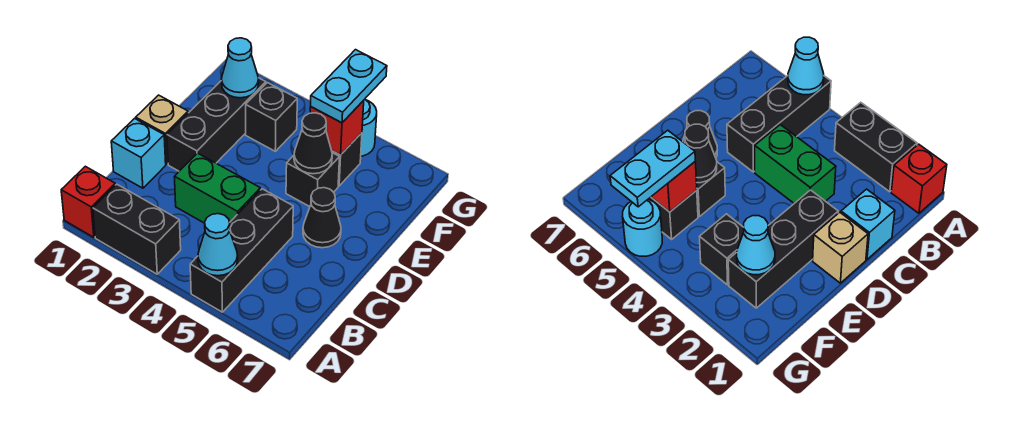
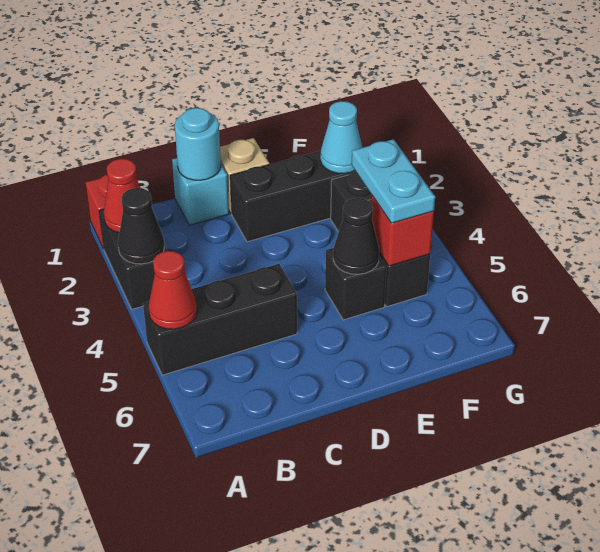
none -> red 1x1 cone [104,159,140,233]
cyan 1x1 cone [198,214,238,276] -> red 1x1 cone [148,251,197,329]
green 1x2 brick [174,153,260,223] -> none
black 1x1 cone [303,188,341,248] -> black 1x1 cone moved to [118,188,164,264]
cyan 1x2 plate [311,50,387,123] -> cyan 1x2 plate turned to [352,139,435,223]
cyan 1x1 round brick [361,99,377,156] -> cyan 1x1 round brick moved to [175,108,221,180]

